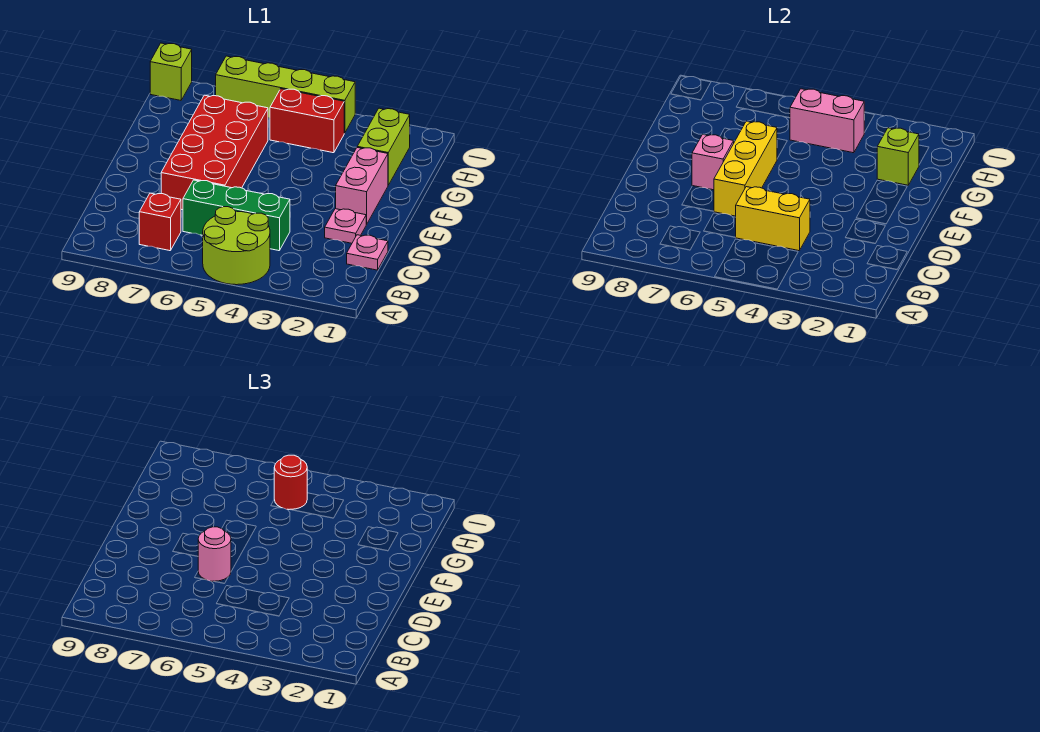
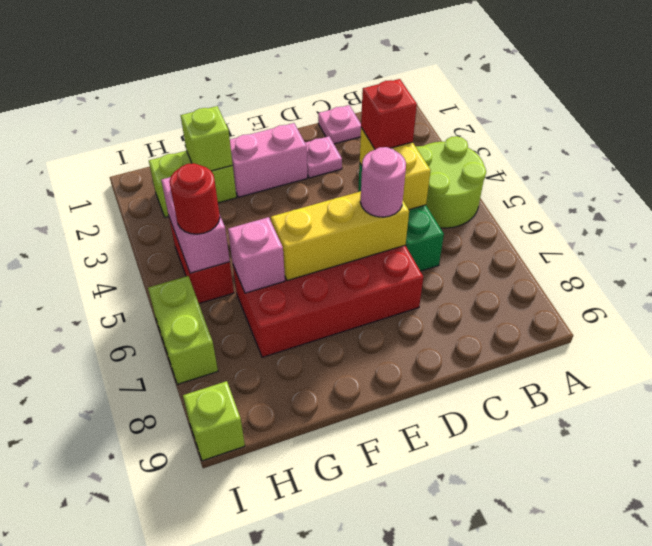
red 1x1 brick [139,193,181,251] -> red 1x1 brick moved to [361,79,417,149]
pink 1x1 brick [692,134,734,190] -> pink 1x1 brick moved to [228,217,285,293]
lime 1x4 brick [216,56,355,133] -> lime 1x2 brick [148,276,218,384]

